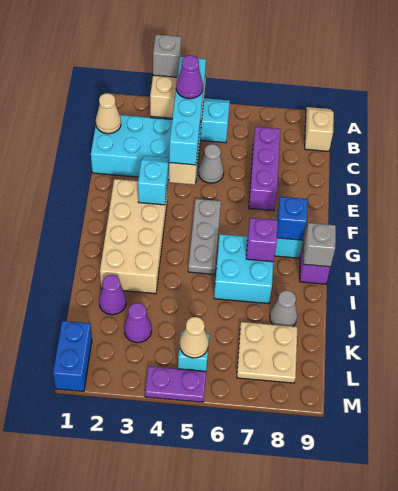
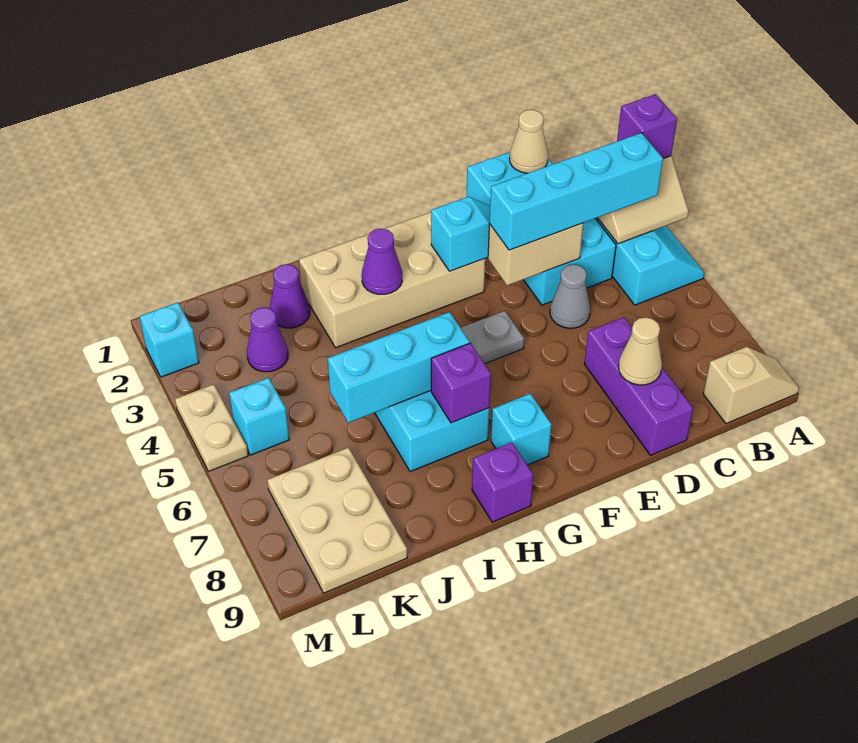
grey 1x1 brick [153,35,181,77] -> purple 1x1 brick [617,94,677,159]
purple 1x1 cone [176,55,203,99] -> purple 1x1 cone moved to [362,229,402,294]
purple 1x3 brick [249,127,280,211] -> purple 1x3 brick turned to [584,317,693,455]
blue 1x1 brick [277,197,308,240] -> none
none -> cyan 1x3 brick [328,312,470,423]
grey 1x1 brick [303,223,336,267] -> none
grey 1x1 cone [270,290,297,327] -> none
tan 2x2 plate [237,322,297,383] -> tan 2x3 plate [267,448,407,593]
blue 1x2 brick [53,321,92,392] -> none
tan 1x1 cone [180,317,209,358] -> tan 1x1 cone moved to [619,317,662,385]
none -> cyan 1x1 brick [139,302,199,377]
purple 1x2 plate [145,366,206,402] -> tan 1x2 plate [175,384,248,471]

